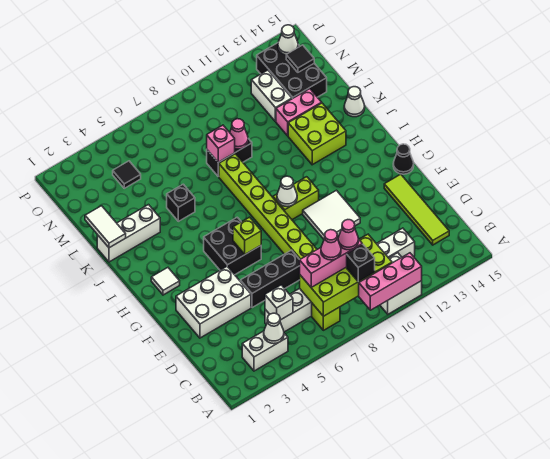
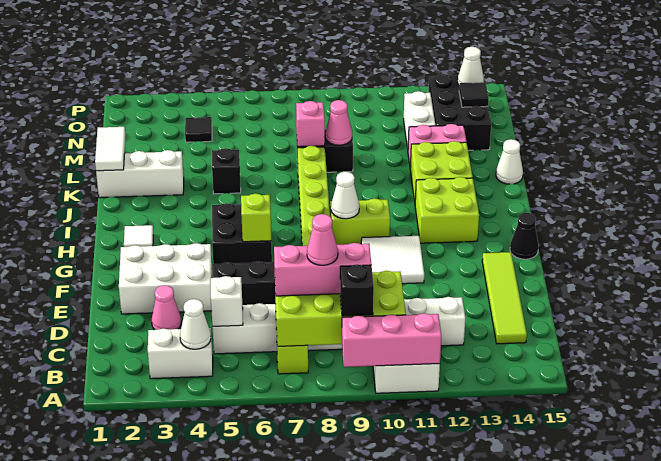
pink 1x1 cone [338,220,358,250] -> pink 1x1 cone moved to [152,285,181,330]
none -> lime 2x2 brick [415,177,479,243]

